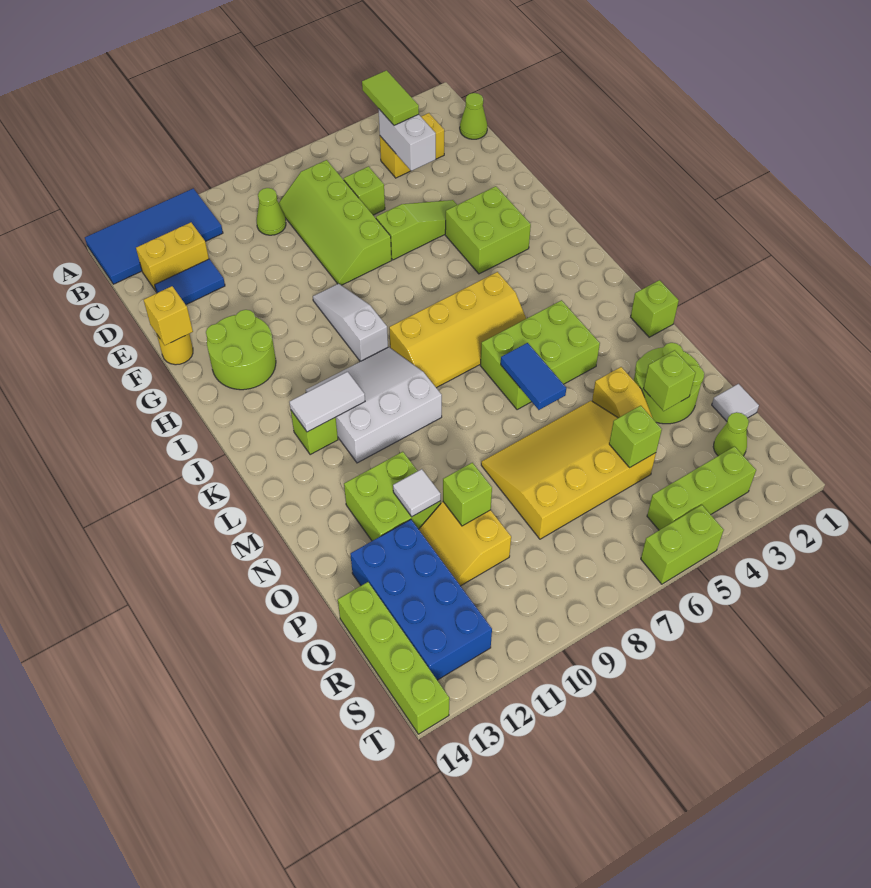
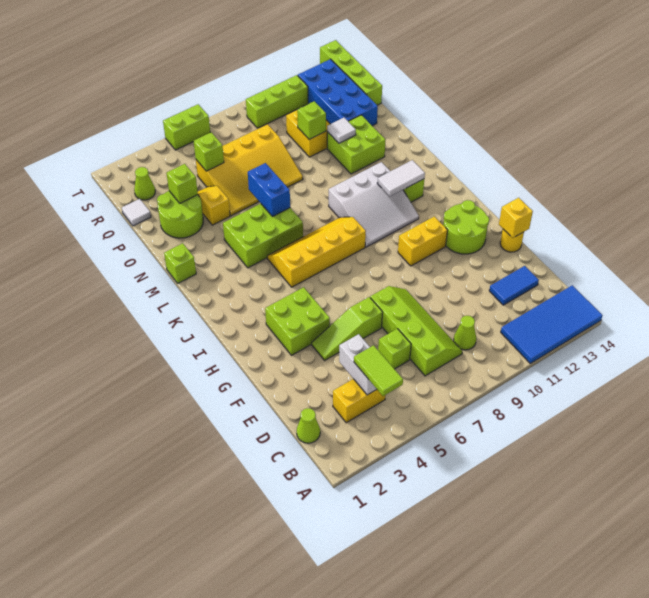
yellow 1x2 brick [136,222,209,291] -> yellow 1x2 brick moved to [398,216,448,266]
white 1x3 slope [313,284,388,362] -> none
blue 1x2 tile [501,343,566,410] -> blue 1x2 brick [248,163,290,217]
lime 1x3 brick [647,447,756,530] -> lime 1x3 brick moved to [246,75,308,128]

